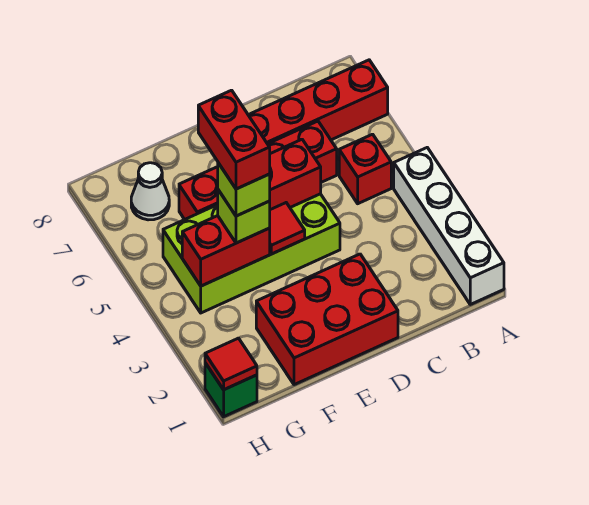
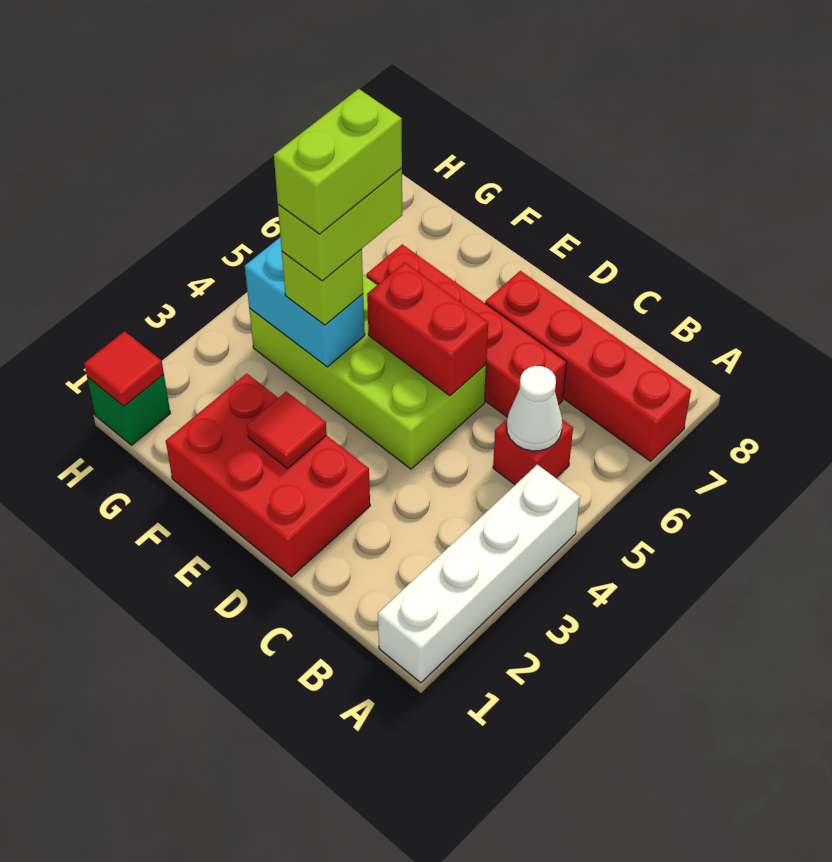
red 1x1 tile [270,203,305,254] -> red 1x1 tile moved to [247,392,327,469]
red 1x2 brick [182,216,270,286] -> cyan 1x2 brick [245,237,365,367]
lime 1x1 brick [218,163,270,216] -> lime 1x2 brick [278,168,402,281]
red 1x2 brick [198,90,270,189] -> lime 1x2 brick [274,89,402,234]
white 1x1 cone [131,163,169,220] -> white 1x1 cone moved to [507,366,562,451]

